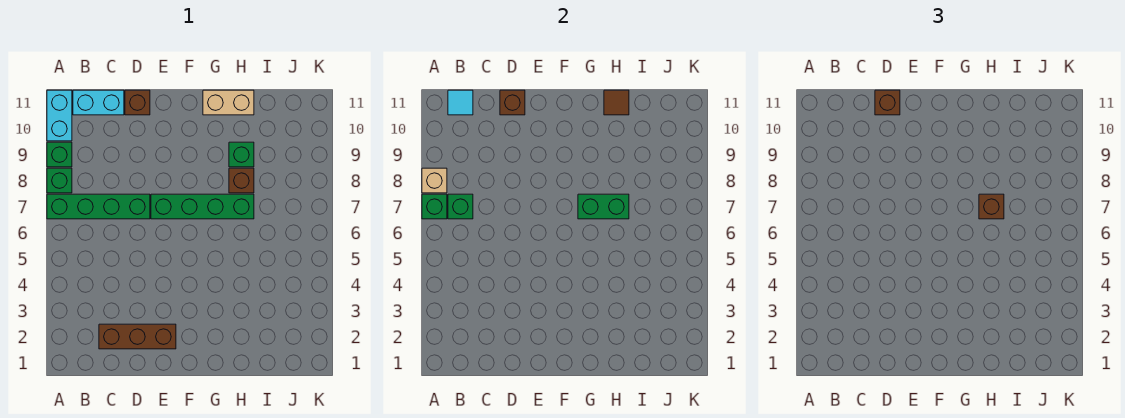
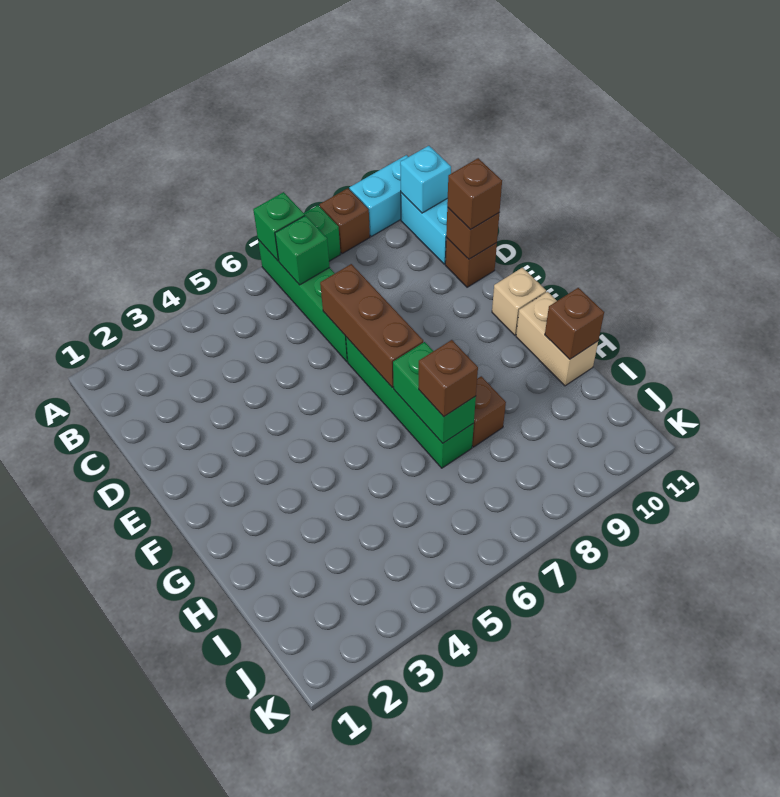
tan 1x1 brick [422,168,447,193] -> tan 1x1 brick moved to [492,268,546,335]
green 1x1 brick [47,142,72,167] -> brown 1x1 brick [320,188,370,254]
cyan 1x1 tile [448,90,473,115] -> cyan 1x1 brick [400,146,451,213]
brown 1x3 brick [99,324,176,349] -> brown 1x3 brick moved to [320,264,423,388]
green 1x1 brick [229,142,254,167] -> none
brown 1x1 tile [604,90,629,115] -> brown 1x1 brick [545,288,604,359]

